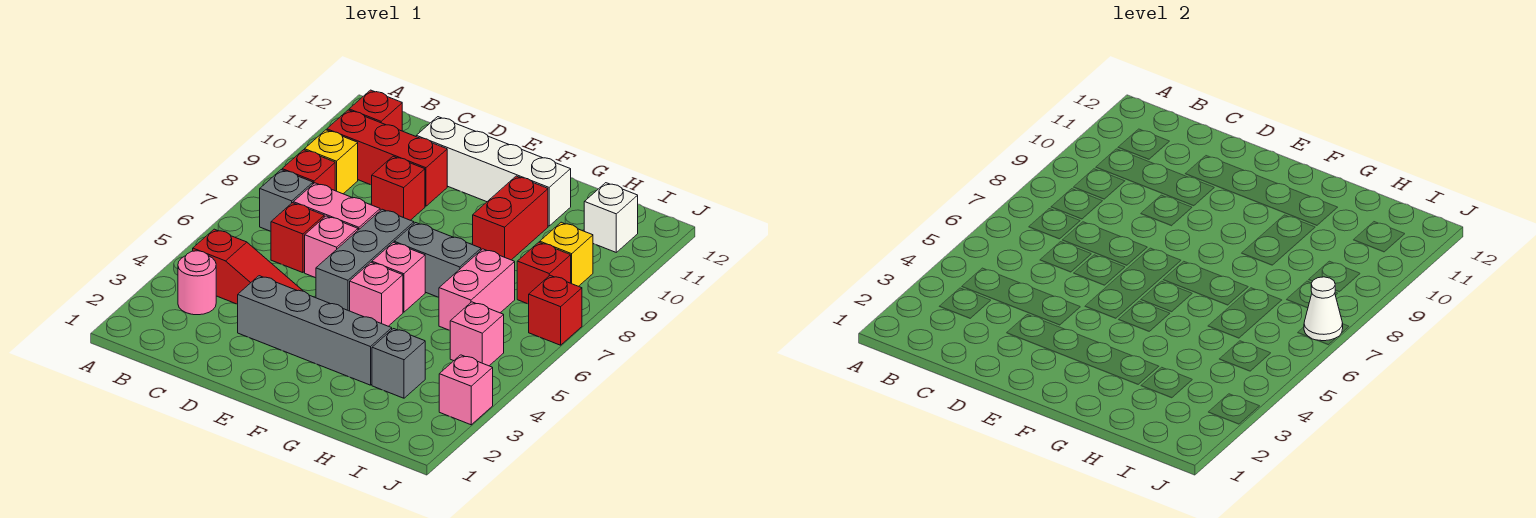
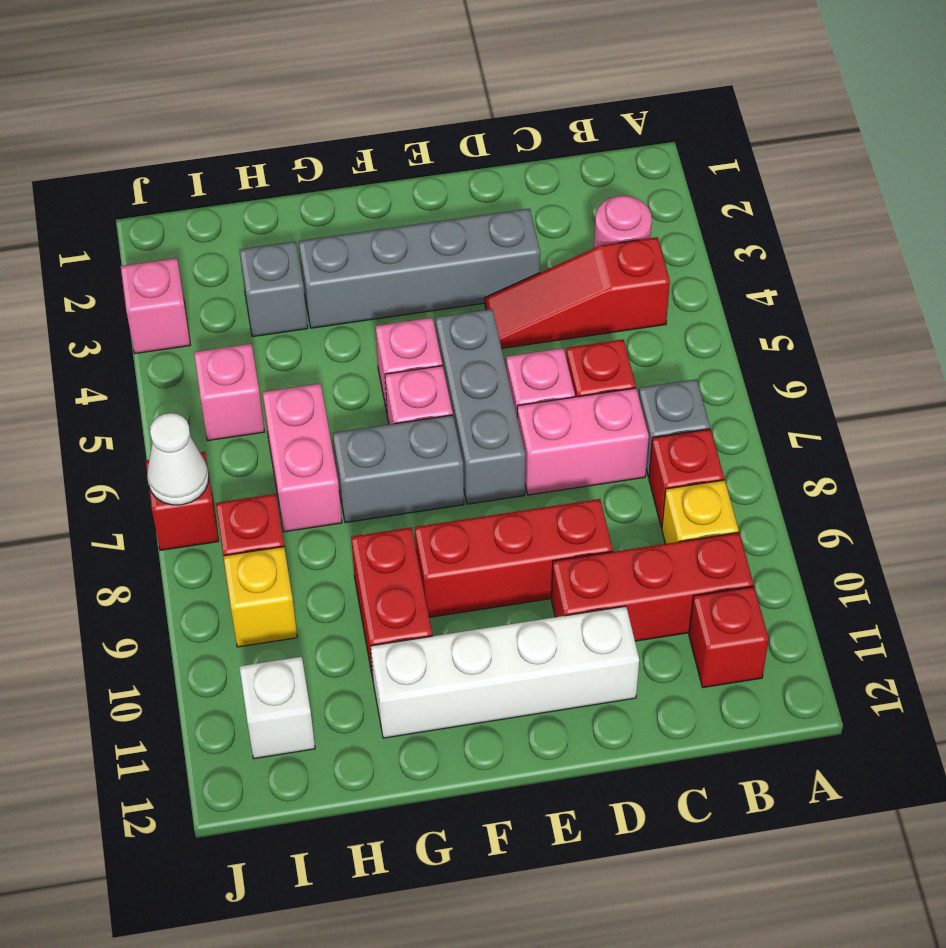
red 1x1 brick [372,156,425,220] -> red 1x3 brick [415,499,613,617]

